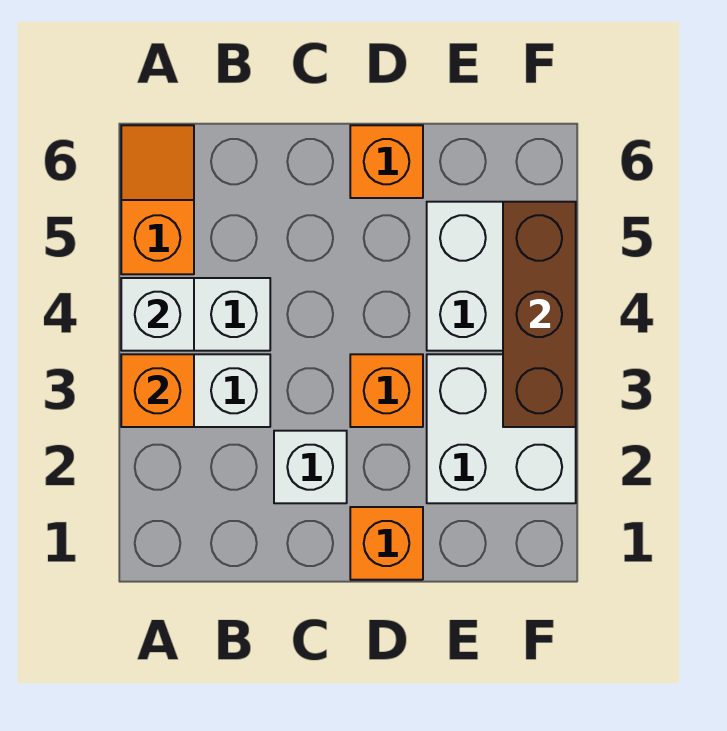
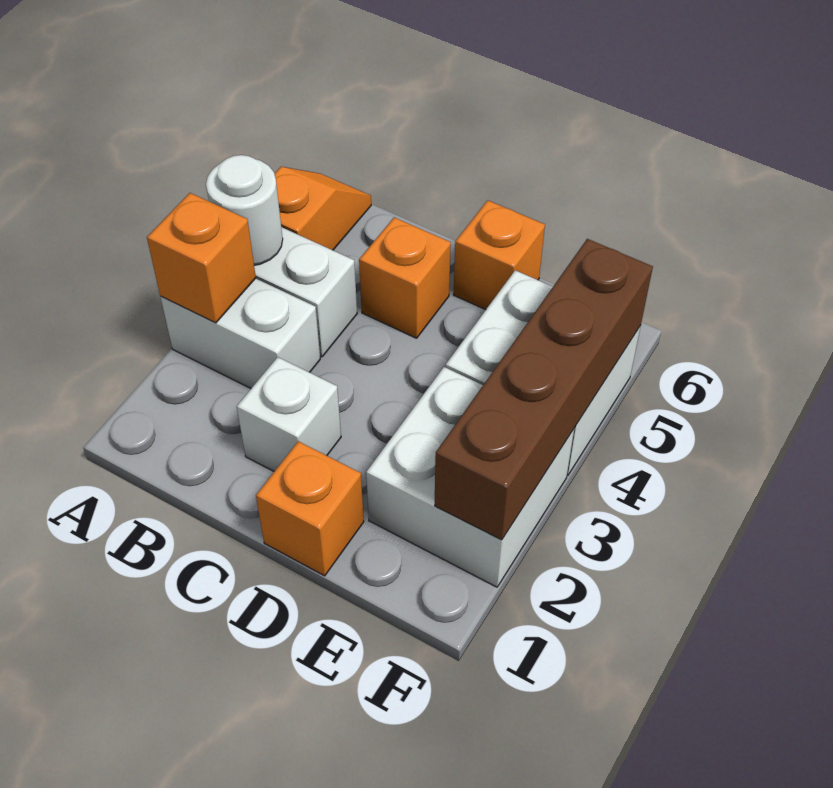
white 1x1 brick [121,278,194,351] -> white 1x1 round brick [206,155,283,265]
orange 1x1 brick [350,354,423,427] -> orange 1x1 brick moved to [359,218,451,338]
brown 1x3 brick [503,202,576,427] -> brown 1x4 brick [435,239,653,540]

